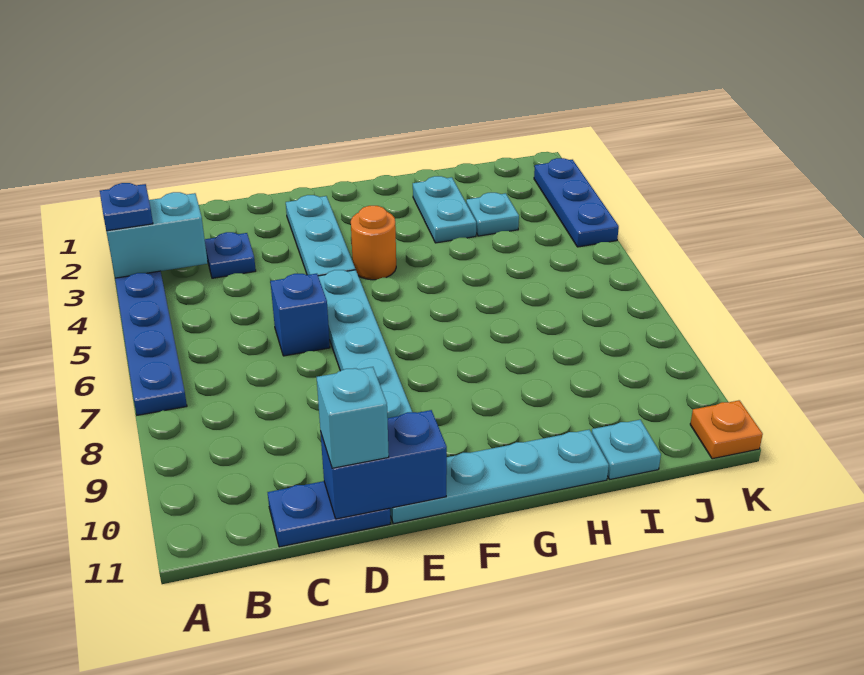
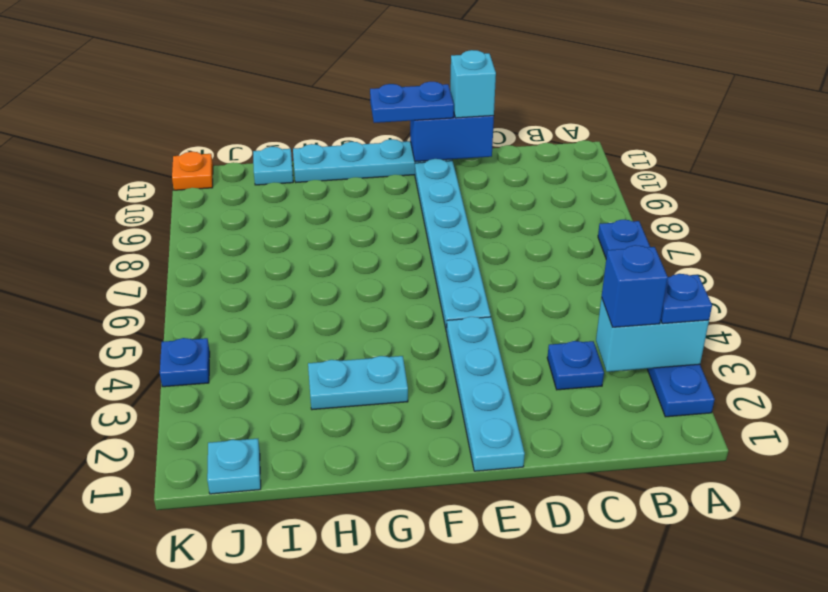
blue 1x2 plate [268,481,391,547] -> blue 1x2 plate moved to [370,82,454,123]
blue 1x1 brick [270,274,330,356] -> blue 1x1 brick moved to [602,245,668,327]
cyan 1x3 plate [286,195,355,276] -> cyan 1x4 plate [447,317,525,471]
orange 1x1 round brick [351,206,396,280] -> none
cyan 1x2 plate [413,176,476,243] -> cyan 1x2 plate turned to [308,356,408,410]
cyan 1x1 plate [466,193,519,236] -> cyan 1x1 plate moved to [207,439,261,494]
blue 1x3 plate [534,158,619,247] -> blue 1x1 plate [160,338,210,387]

